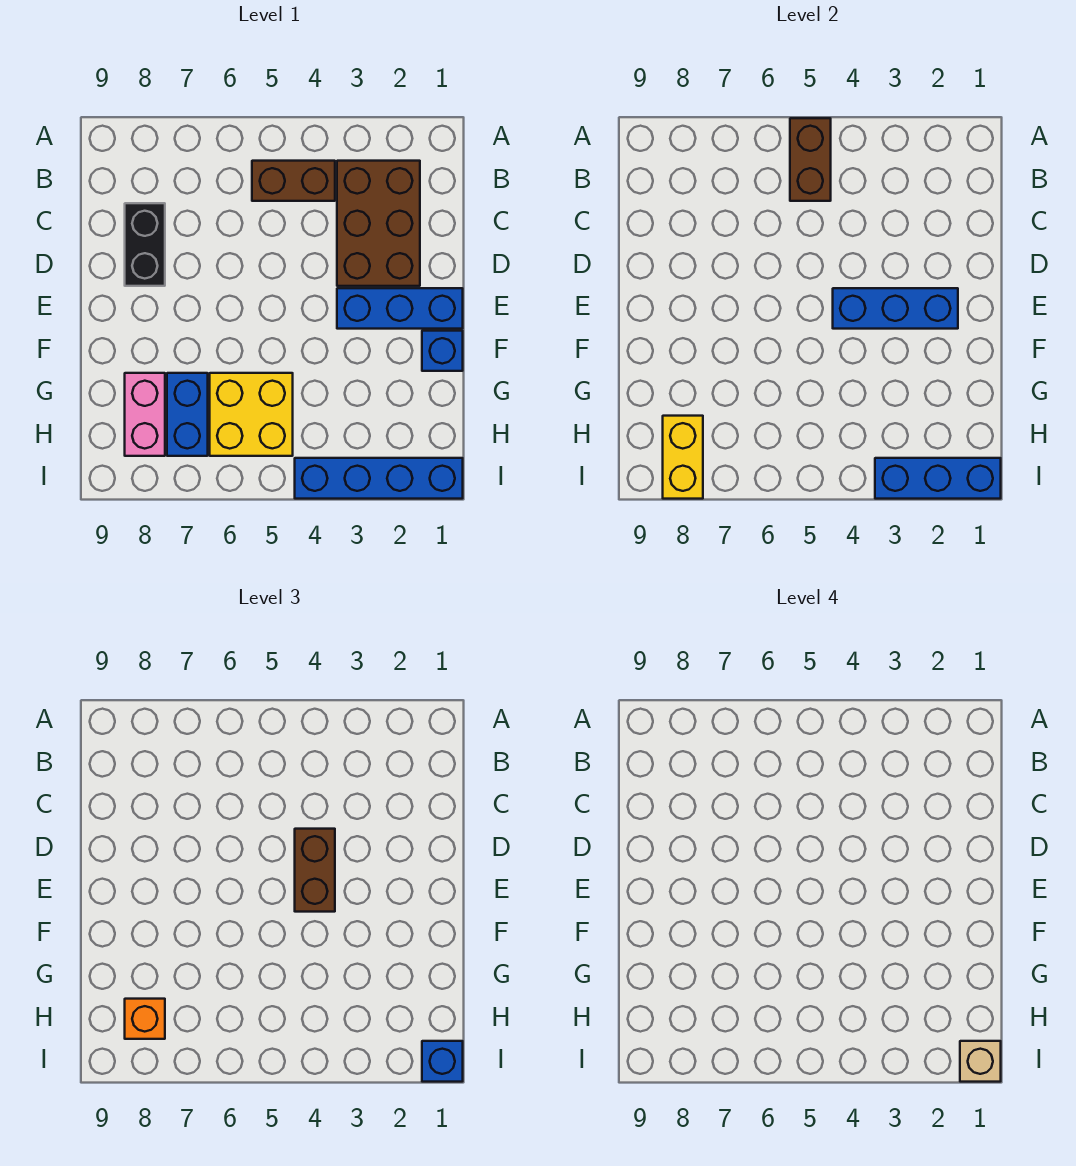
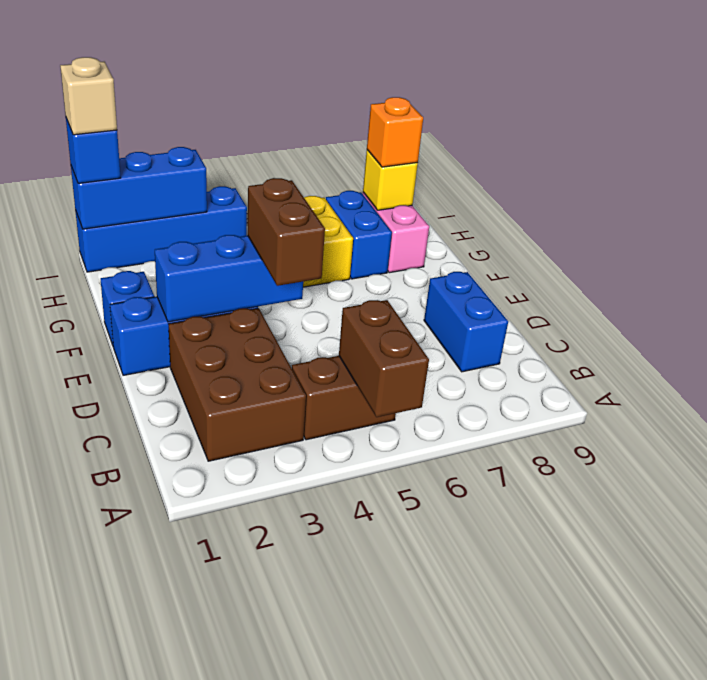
black 1x2 brick [125,203,165,286] -> blue 1x2 brick [424,272,508,372]
yellow 1x2 brick [663,416,703,499] -> yellow 1x1 brick [363,150,418,210]

